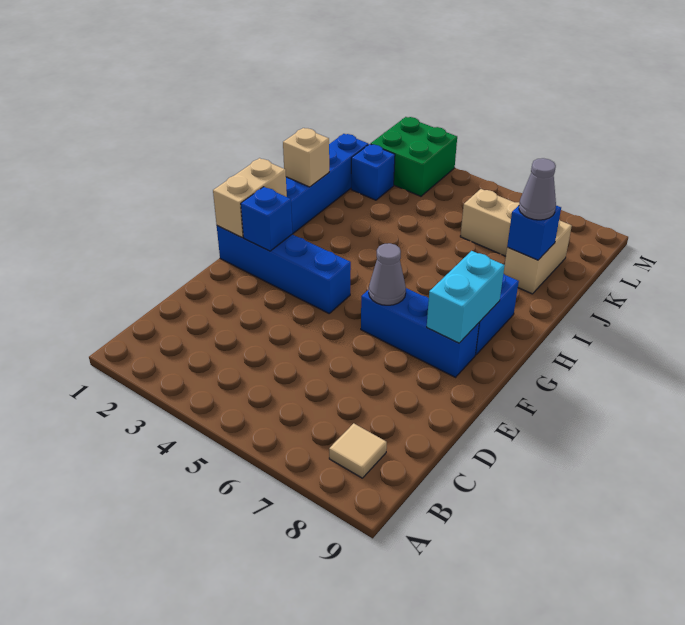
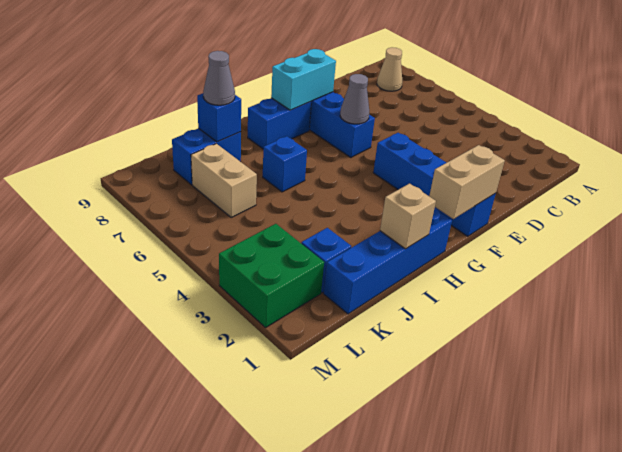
tan 1x1 tile [329,423,387,478] -> tan 1x1 cone [377,47,402,91]
blue 1x1 brick [241,187,292,251] -> blue 1x1 brick moved to [263,136,307,192]
tan 1x2 brick [504,220,572,294] -> blue 1x2 brick [172,128,241,185]

